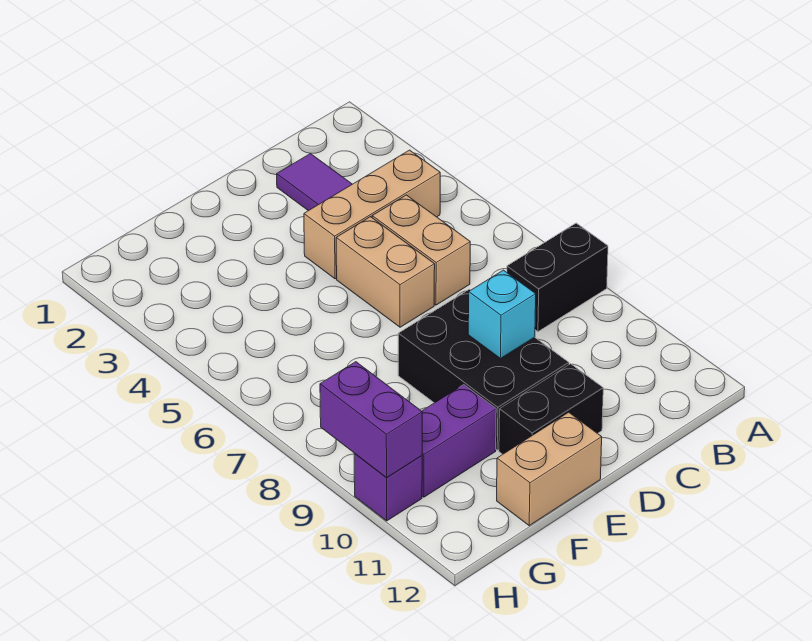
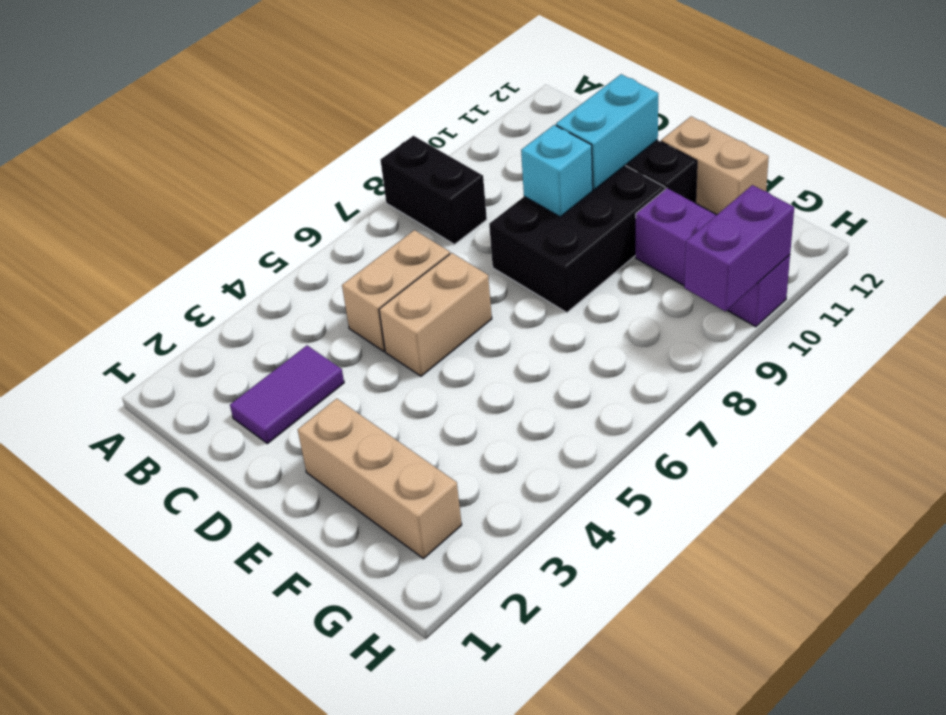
tan 1x3 brick [304,150,440,279] -> tan 1x3 brick moved to [298,398,462,559]
none -> cyan 1x2 brick [556,74,658,190]

